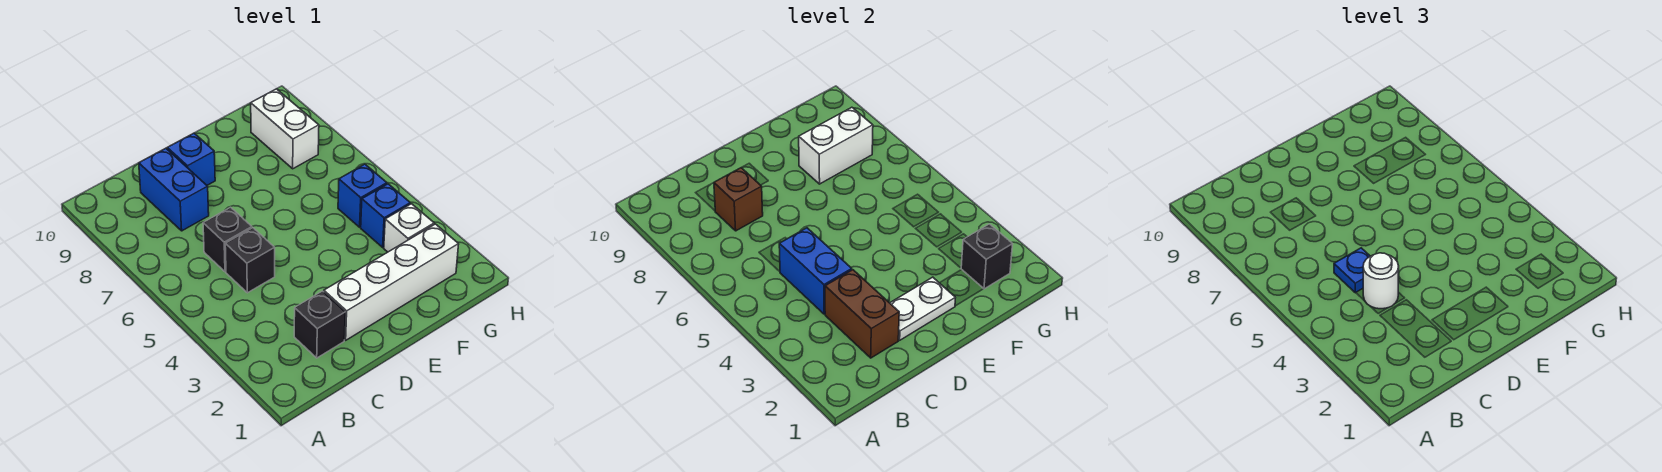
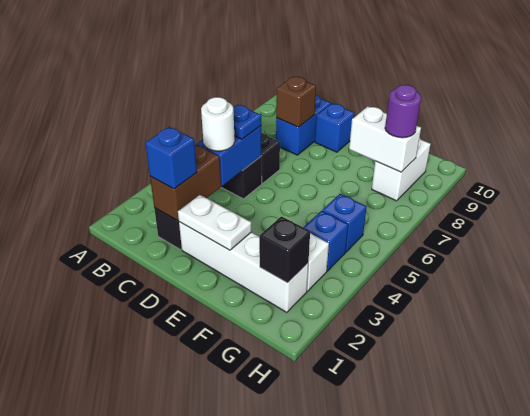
none -> blue 1x1 brick [146,127,197,189]
none -> purple 1x1 round brick [385,85,421,138]

